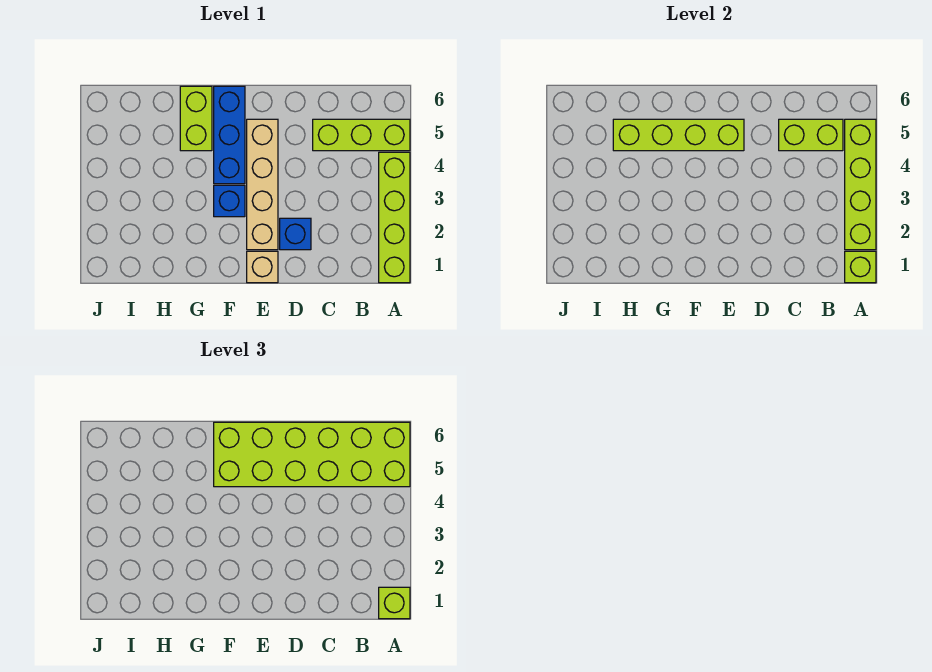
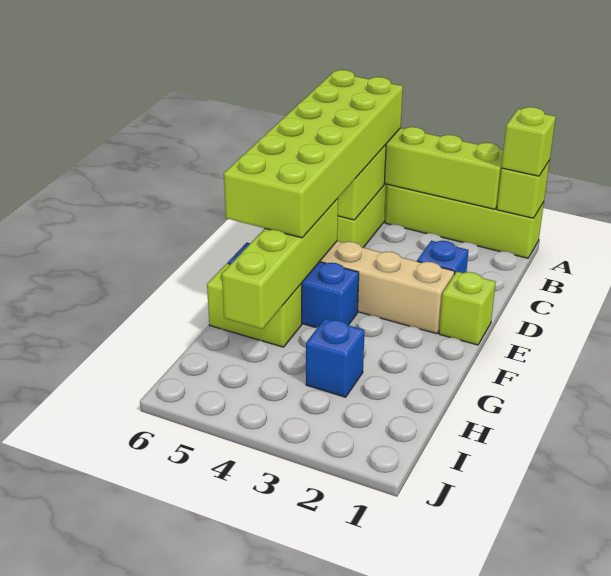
tan 1x1 brick [247,251,278,283] -> lime 1x1 brick [439,272,496,345]
blue 1x1 brick [214,185,245,217] -> blue 1x1 brick moved to [306,319,365,397]

